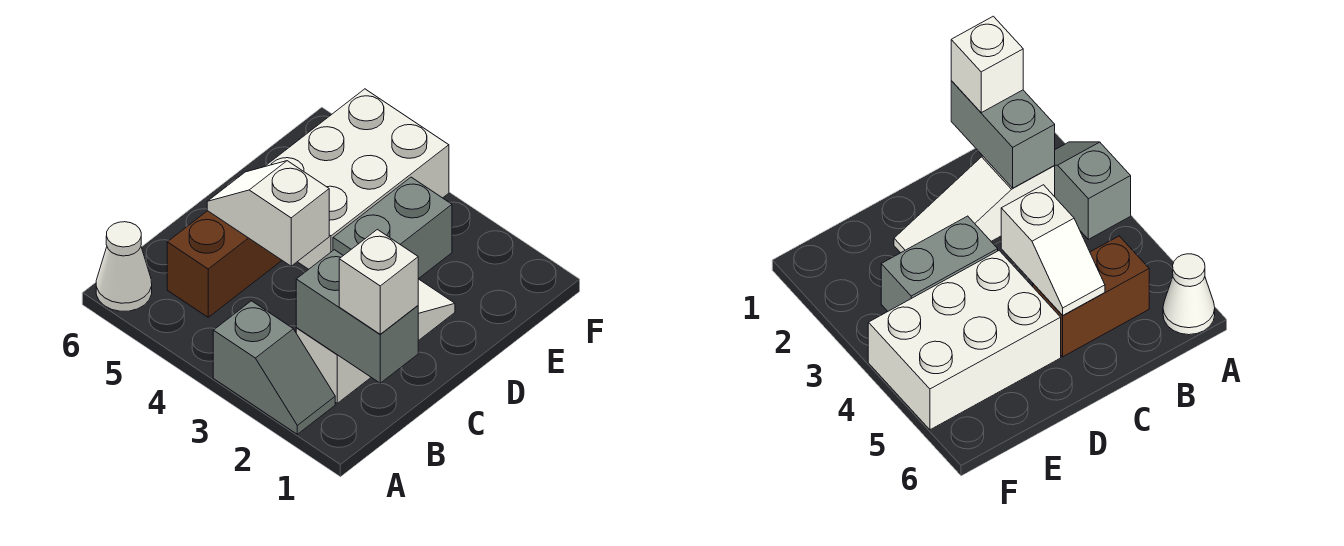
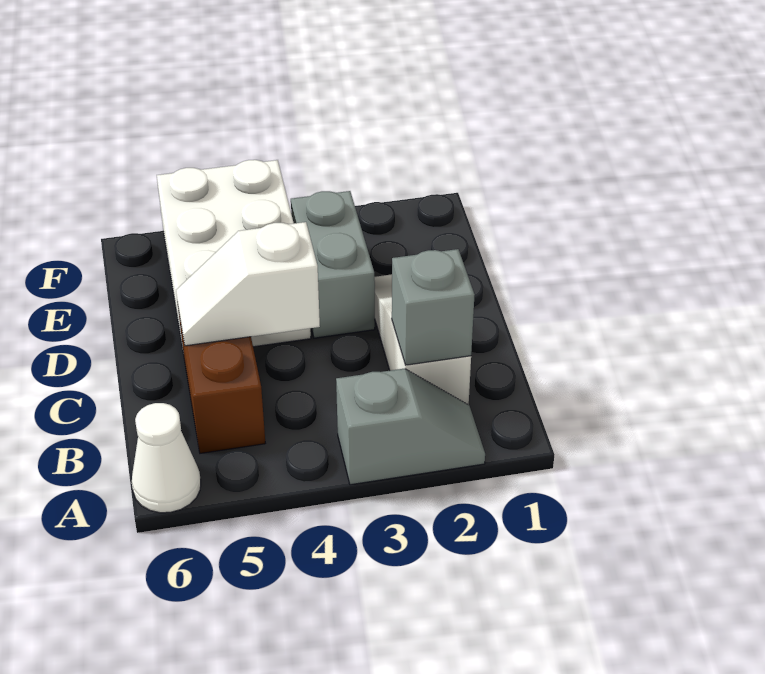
grey 1x2 brick [296,250,418,383] -> grey 1x1 brick [392,249,475,365]
white 1x1 brick [339,229,418,334] -> none

